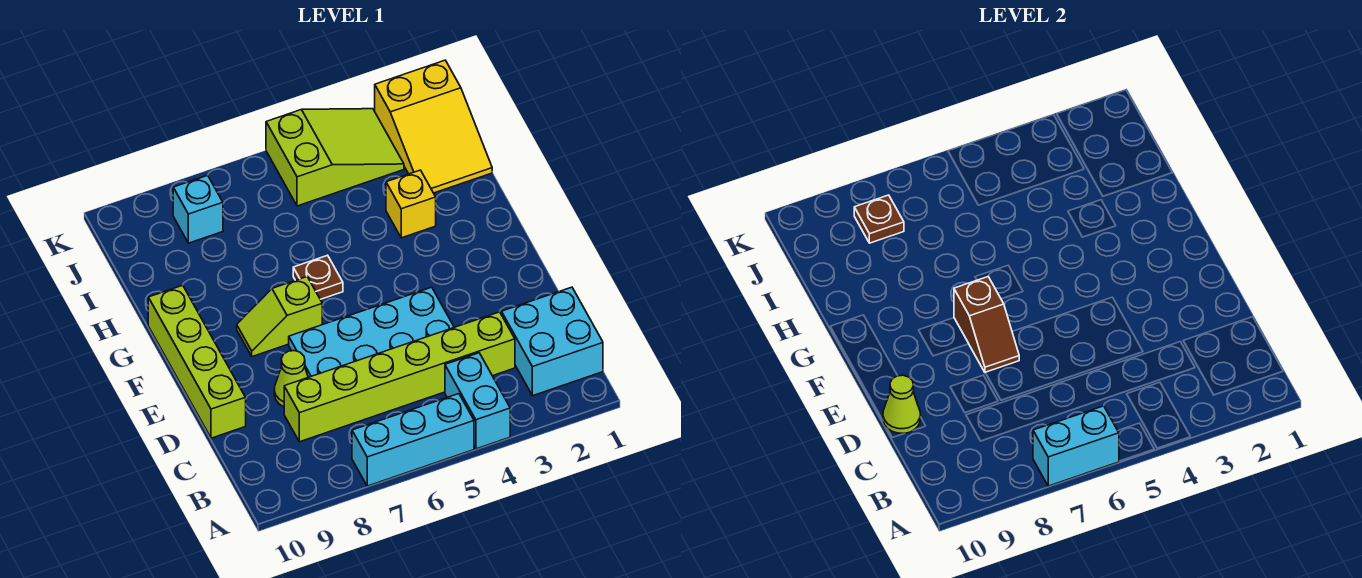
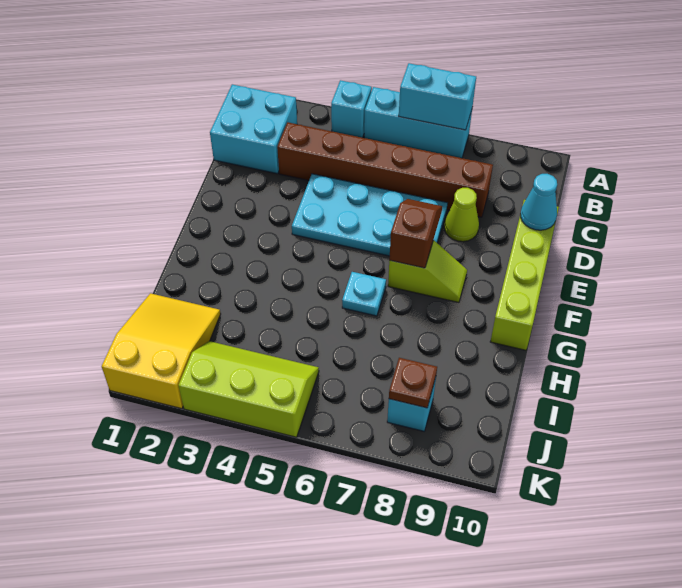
cyan 1x2 brick [445,353,510,449] -> cyan 1x1 brick [331,80,372,138]
lime 1x6 brick [284,312,515,442] -> brown 1x6 brick [277,122,493,217]
lime 1x1 cone [883,375,920,433] -> cyan 1x1 cone [521,174,557,230]
brown 1x1 plate [293,255,343,299] -> cyan 1x1 plate [342,272,386,316]
yellow 1x1 brick [386,170,436,238] -> none
lime 2x3 slope [266,109,404,206] -> lime 2x3 slope turned to [178,341,319,437]

